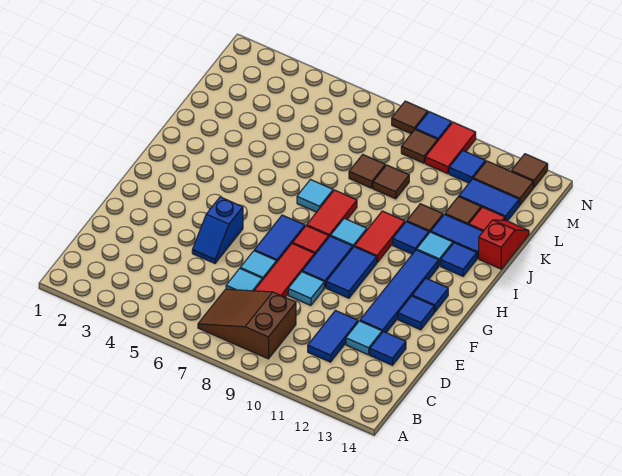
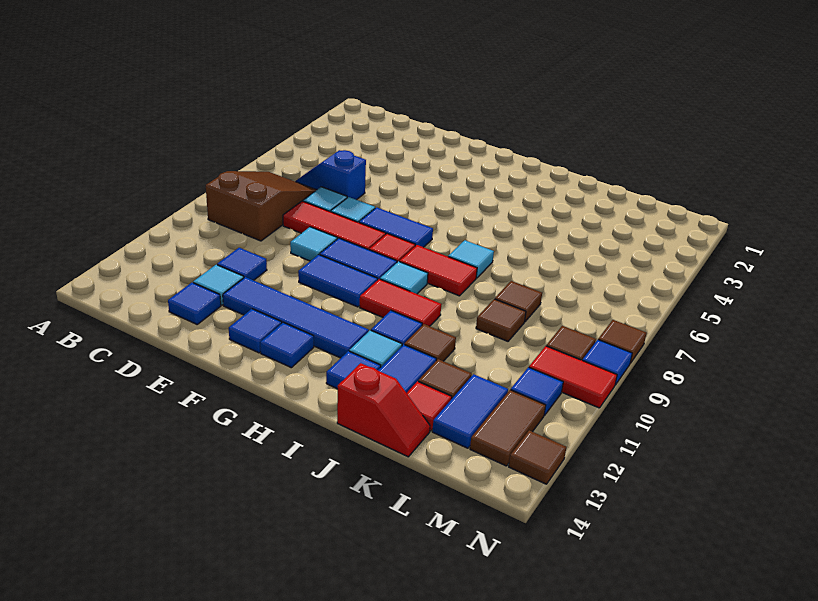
blue 1x2 tile [308,311,358,362] -> blue 1x1 tile [217,248,267,280]
blue 1x2 slope [192,197,243,263] -> blue 1x2 slope moved to [296,150,366,200]

